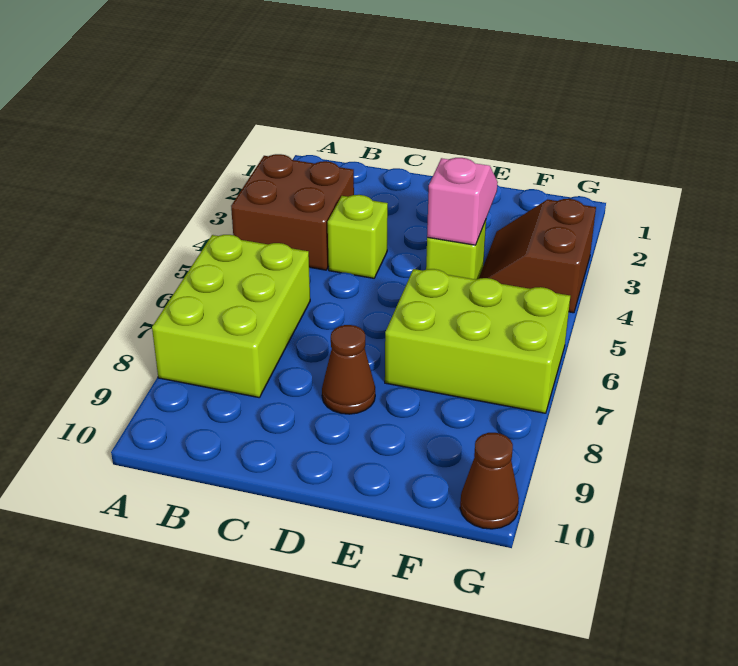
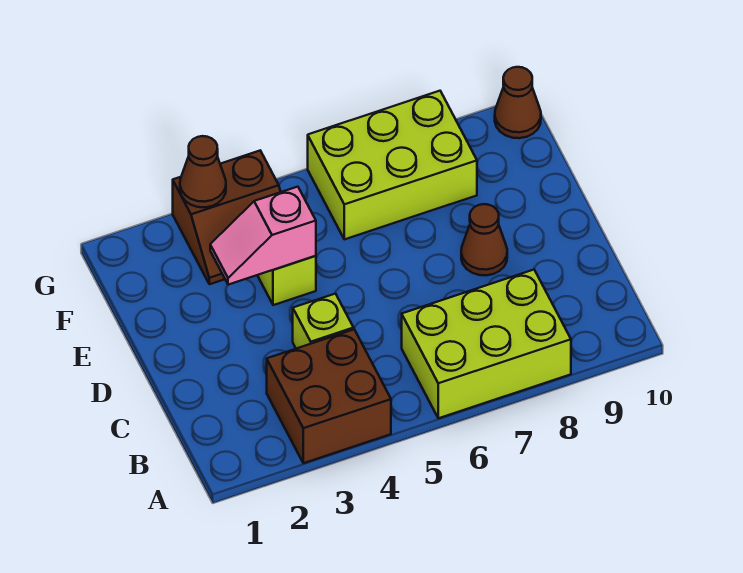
lime 2x3 brick [385,269,570,413] -> lime 2x3 brick turned to [308,91,477,239]
none -> brown 1x1 cone [180,136,226,207]

